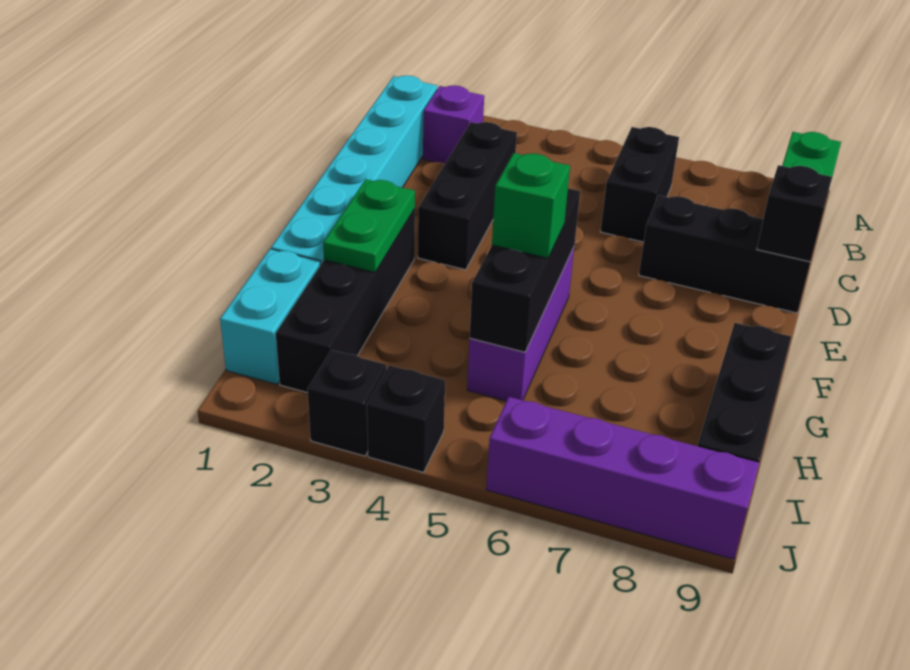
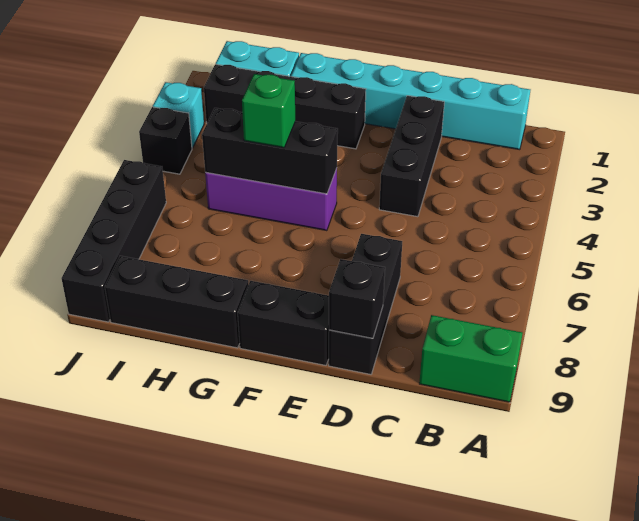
purple 1x1 brick [423,85,484,164] -> none
black 1x2 brick [600,127,679,242] -> black 1x2 brick moved to [238,281,329,365]
black 1x3 brick [418,122,517,270] -> black 1x3 brick turned to [379,96,444,217]
green 1x2 plate [323,179,415,272] -> none
black 1x1 brick [307,350,386,456] -> cyan 1x1 brick [153,82,204,148]
purple 1x4 brick [486,397,759,559] -> black 1x4 brick [61,160,166,322]

